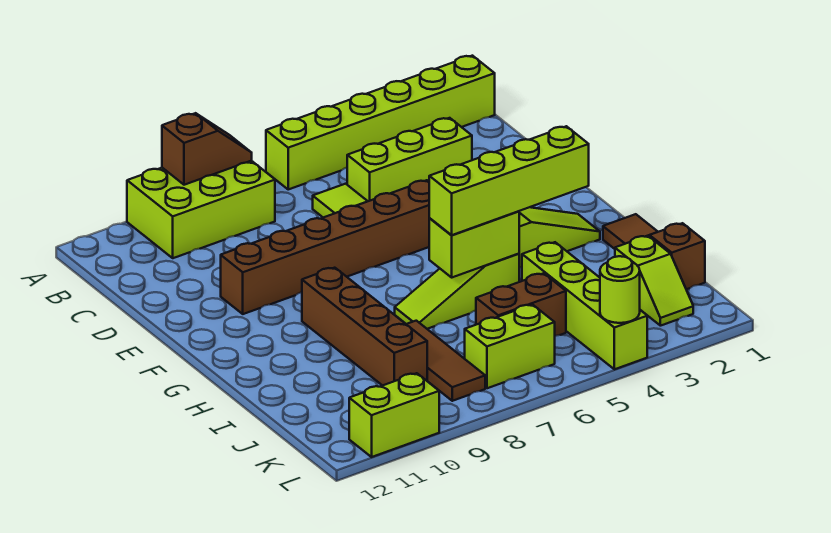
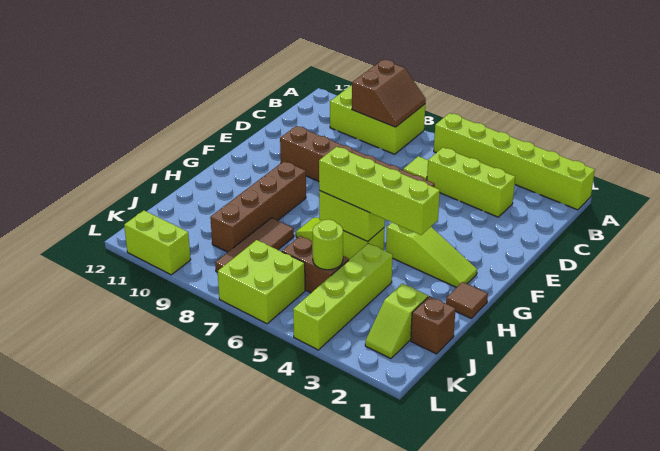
brown 1x2 slope [162,113,252,185] -> brown 2x2 slope [352,60,426,127]
lime 1x2 brick [465,305,555,388] -> lime 2x2 brick [218,240,305,324]
lime 1x1 round brick [600,256,640,323] -> lime 1x1 round brick moved to [313,220,343,270]

